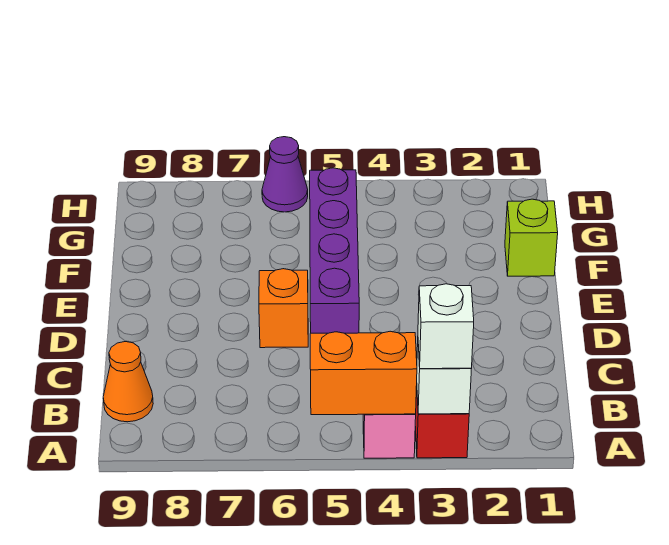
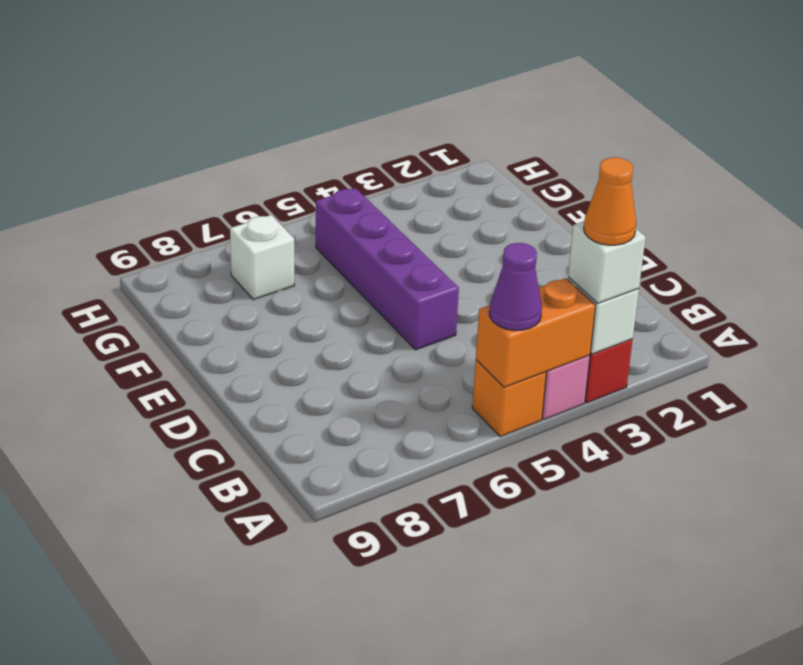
orange 1x1 cone [103,342,153,422] -> orange 1x1 cone moved to [584,158,636,245]
orange 1x1 brick [259,269,308,348] -> orange 1x1 brick moved to [472,360,546,437]
lime 1x1 brick [505,199,558,276] -> none
none -> white 1x1 brick [230,215,294,300]
purple 1x1 cone [262,137,308,212] -> purple 1x1 cone moved to [489,243,542,330]

